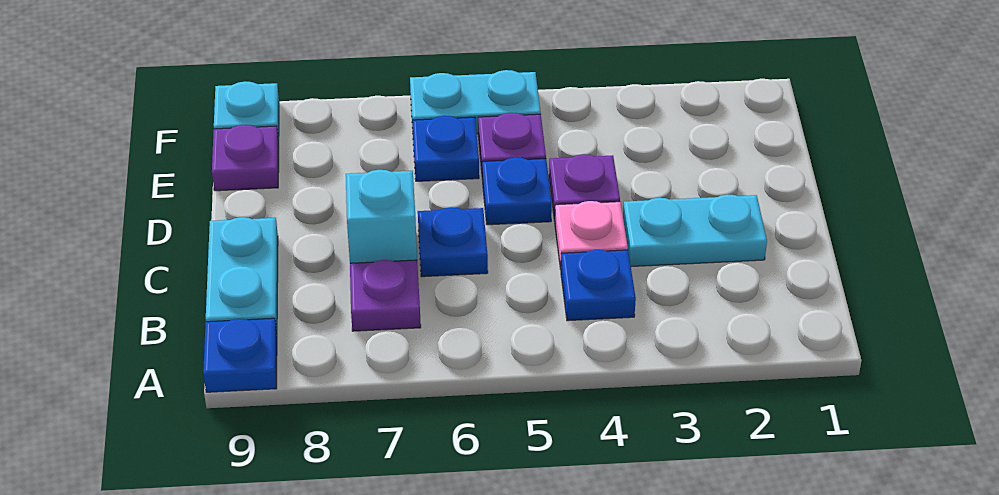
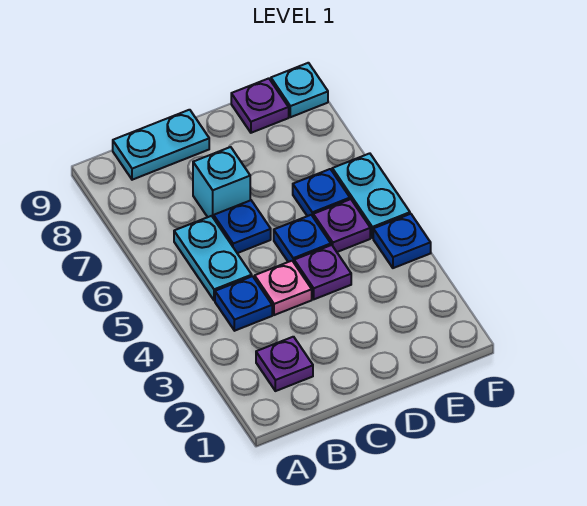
blue 1x1 plate [203,318,277,392] -> blue 1x1 plate moved to [373,214,431,268]
purple 1x1 plate [350,260,421,331] -> purple 1x1 plate moved to [256,337,313,391]
cyan 1x2 plate [623,194,767,267] -> cyan 1x2 plate moved to [174,216,252,301]

